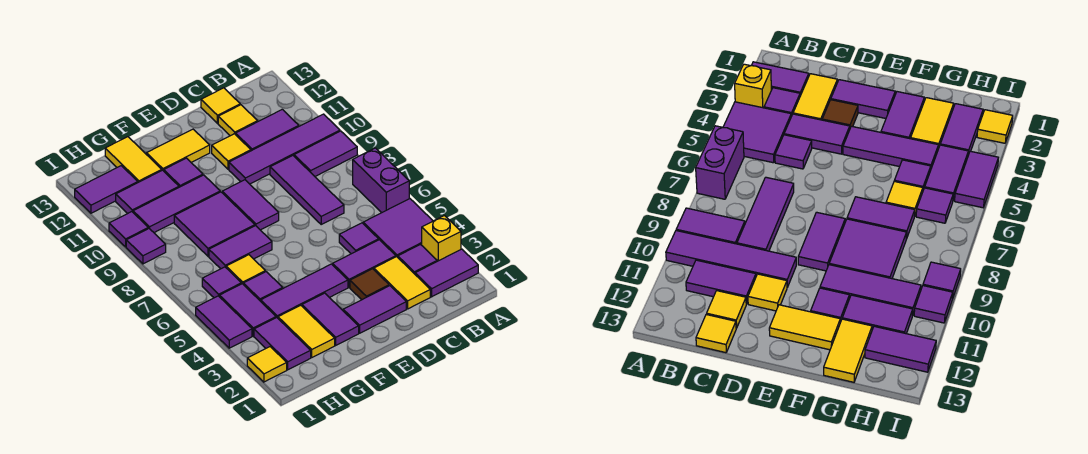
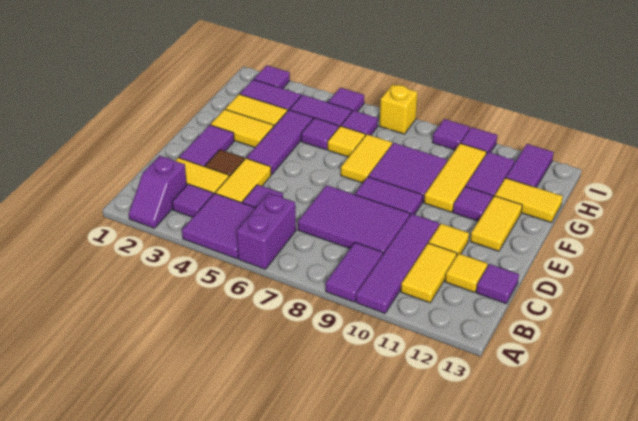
purple 1x2 tile [415,249,478,297] -> purple 1x2 slope [129,156,187,228]
yellow 1x1 brick [422,216,461,261] -> yellow 1x1 brick moved to [379,84,417,134]
purple 1x2 brick [353,148,409,213] -> purple 1x2 brick turned to [237,193,296,269]
purple 1x2 tile [236,109,299,151] -> yellow 1x2 tile [401,243,457,303]
purple 1x2 tile [333,240,396,287] -> yellow 1x2 tile [215,158,271,203]
purple 1x3 tile [270,155,344,224] -> purple 2x3 tile [298,185,410,254]
yellow 1x1 tile [201,88,240,123] -> purple 1x1 tile [476,264,519,303]
purple 1x2 tile [302,293,359,345] -> yellow 1x2 tile [210,109,274,147]
purple 1x2 tile [209,226,272,269] -> yellow 1x2 tile [341,134,392,183]
purple 1x3 tile [133,175,220,233] -> yellow 1x3 tile [424,143,486,212]
yellow 1x1 tile [247,347,287,382] -> purple 1x1 tile [254,65,290,88]
purple 1x2 tile [196,296,252,348] -> purple 1x1 tile [328,88,364,112]

